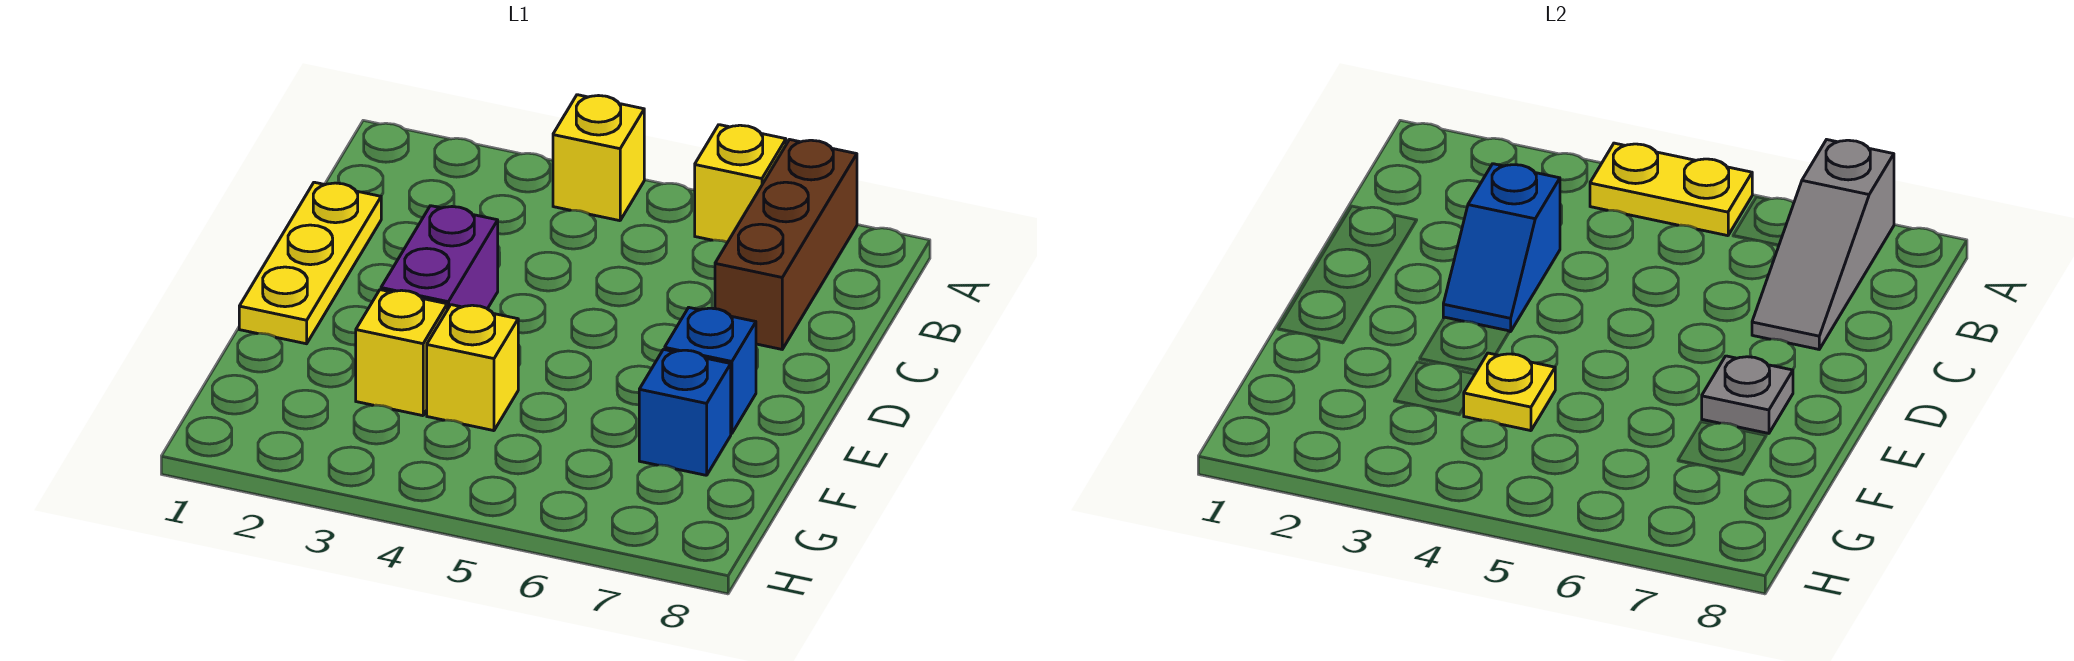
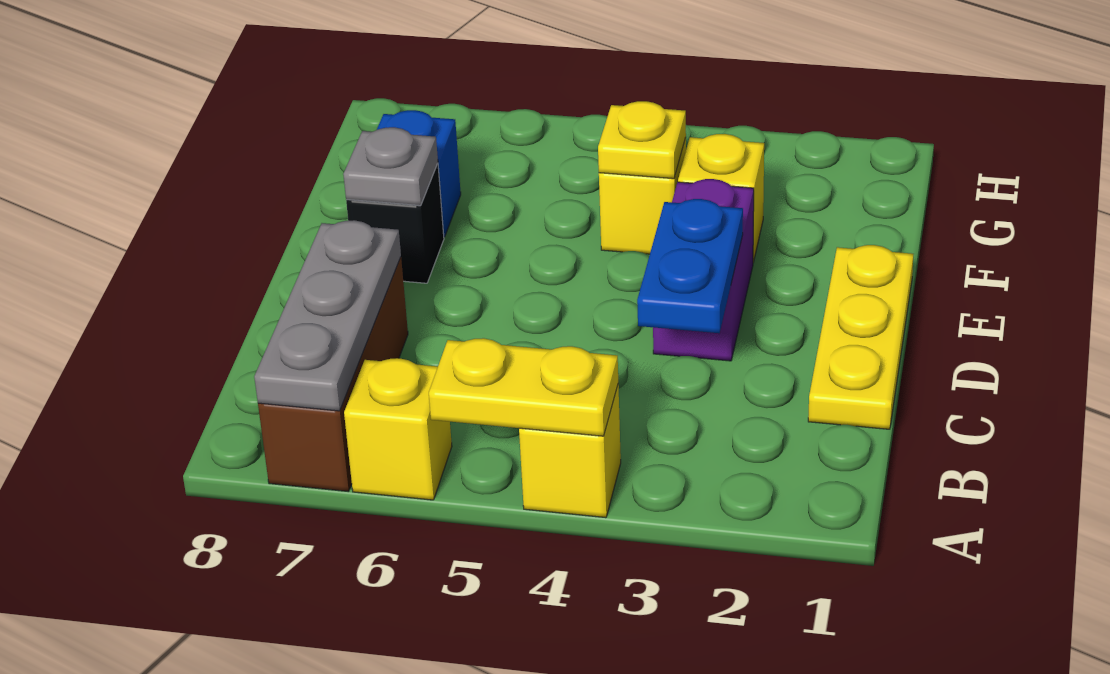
grey 1x3 slope [1752,140,1894,349] -> grey 1x3 plate [254,220,401,411]
blue 1x2 slope [1443,164,1560,332] -> blue 1x2 plate [637,199,743,333]
blue 1x1 brick [665,308,756,433] -> black 1x1 brick [346,163,444,283]

